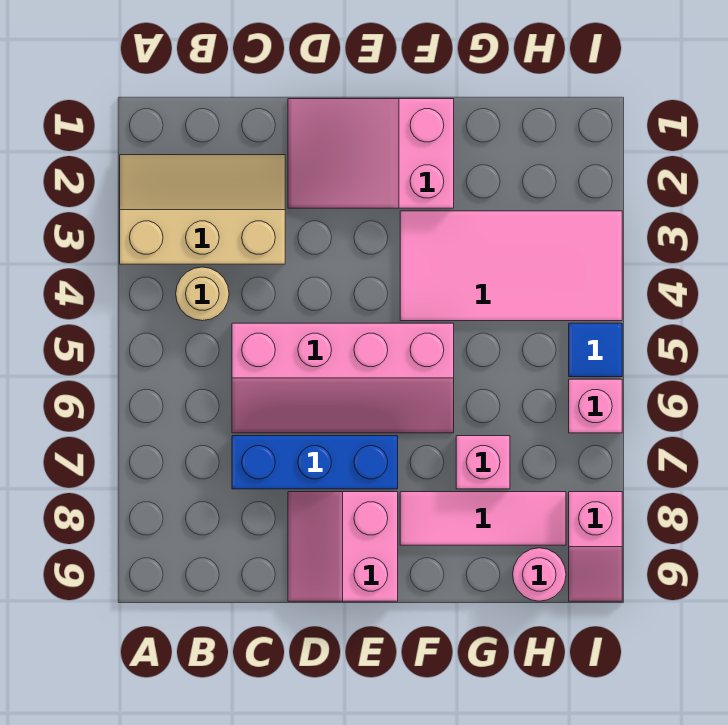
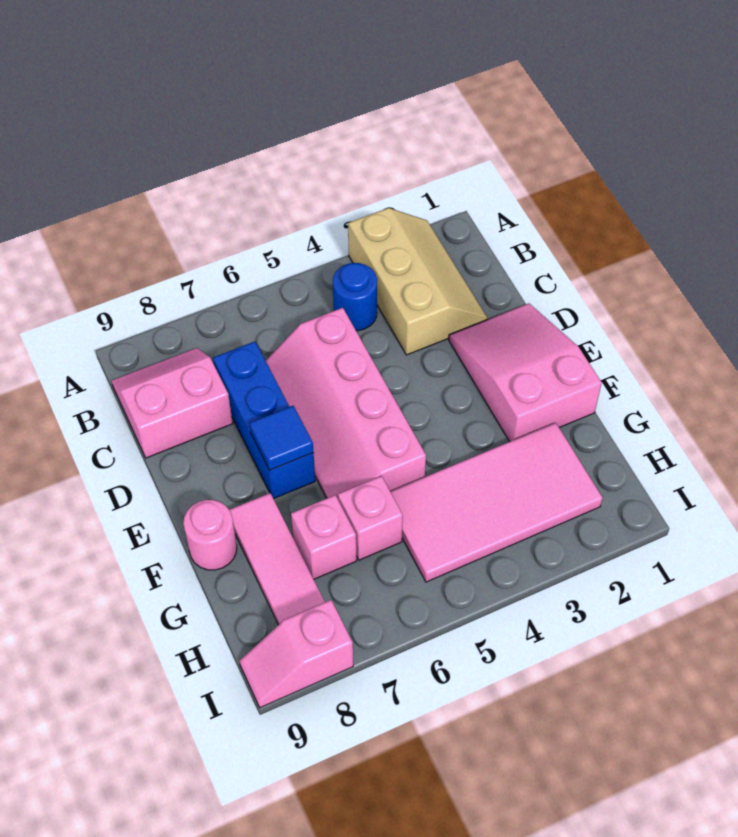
tan 1x1 round brick [176,267,229,321] -> blue 1x1 round brick [333,263,377,331]
pink 2x2 slope [288,492,398,601] -> pink 2x2 slope moved to [112,348,233,458]
pink 2x4 tile [400,211,622,321] -> pink 2x4 tile turned to [390,423,603,582]
pink 1x1 round brick [513,548,566,601] -> pink 1x1 round brick moved to [183,500,237,570]
blue 1x1 tile [569,323,622,377] -> blue 1x1 tile moved to [250,406,314,470]
pink 1x1 brick [569,379,622,433] -> pink 1x1 brick moved to [338,476,403,560]

